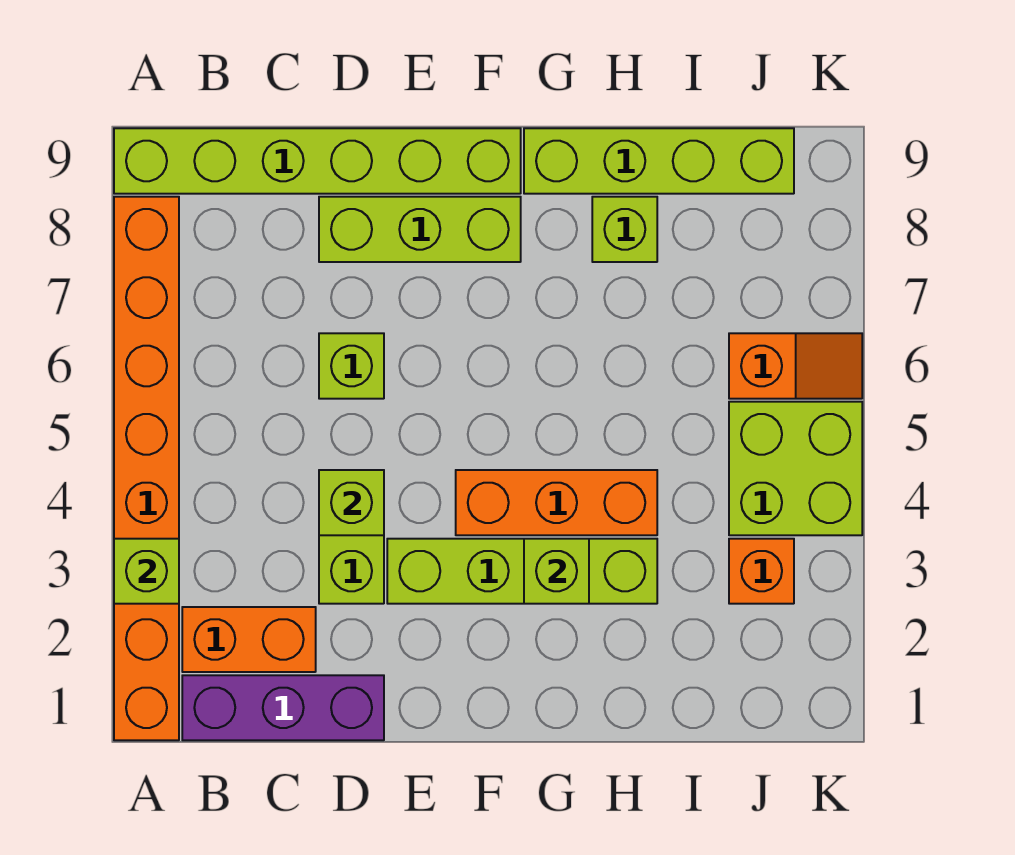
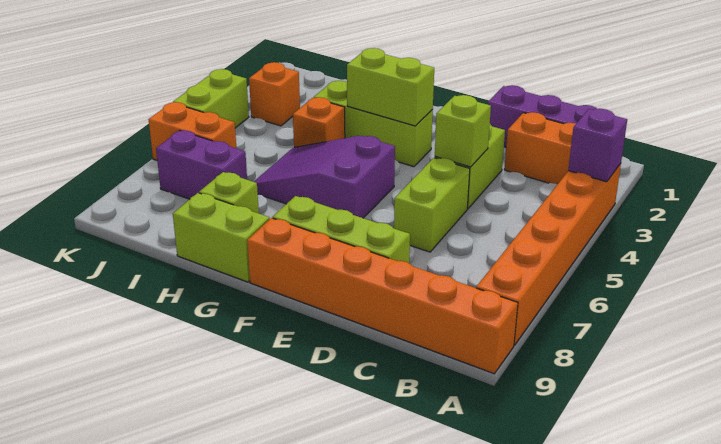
orange 1x8 brick [114,197,179,740] -> orange 1x6 brick [476,163,621,345]
lime 1x1 brick [114,539,179,604] -> purple 1x1 brick [568,109,627,182]
lime 1x6 brick [114,128,521,194] -> orange 1x6 brick [247,218,518,374]
lime 1x1 brick [319,333,384,399] -> lime 1x2 brick [394,158,470,252]
lime 1x4 brick [387,539,657,604] -> lime 1x3 brick [314,81,433,167]
orange 1x3 brick [456,470,657,535] -> orange 1x1 brick [293,97,345,147]
none -> purple 2x3 slope [254,136,395,218]
lime 1x1 brick [524,539,589,604] -> lime 1x2 brick [347,48,434,126]
lime 1x4 brick [524,128,794,194] -> lime 1x2 brick [173,193,270,282]
none -> purple 1x2 brick [156,130,247,199]
lime 2x2 brick [729,402,862,535] -> lime 1x2 brick [173,69,249,128]
orange 1x2 slope [729,333,862,399] -> orange 1x2 brick [148,102,236,160]

